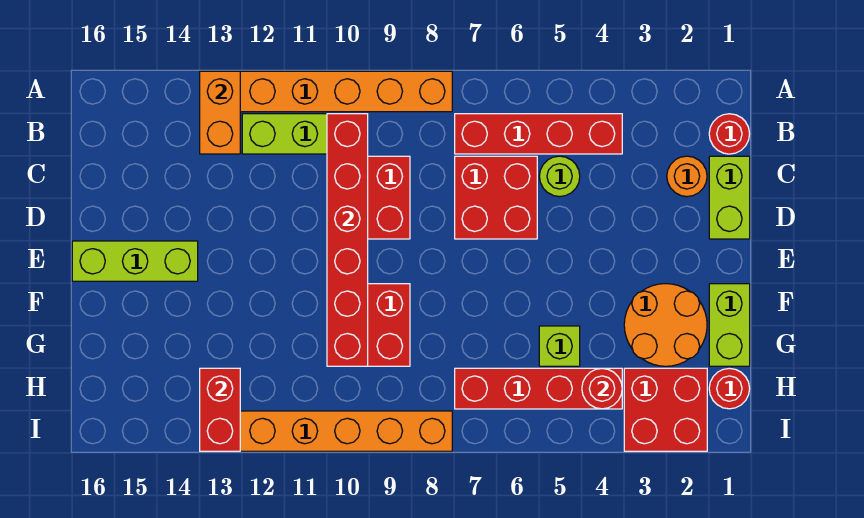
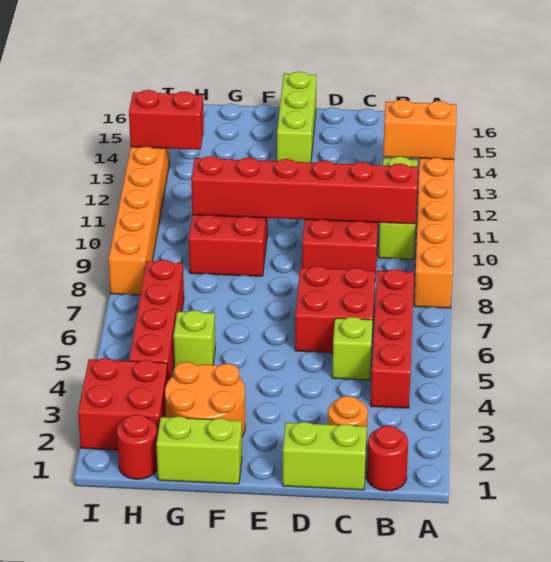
lime 1x1 round brick [539,156,580,197] -> lime 1x1 brick [332,317,373,380]
red 1x1 round brick [582,368,622,409] -> none

